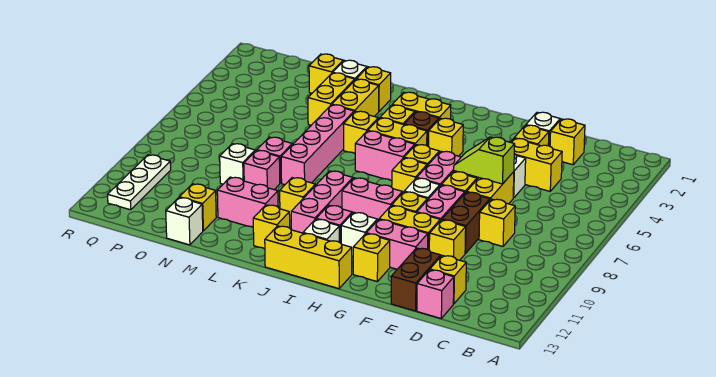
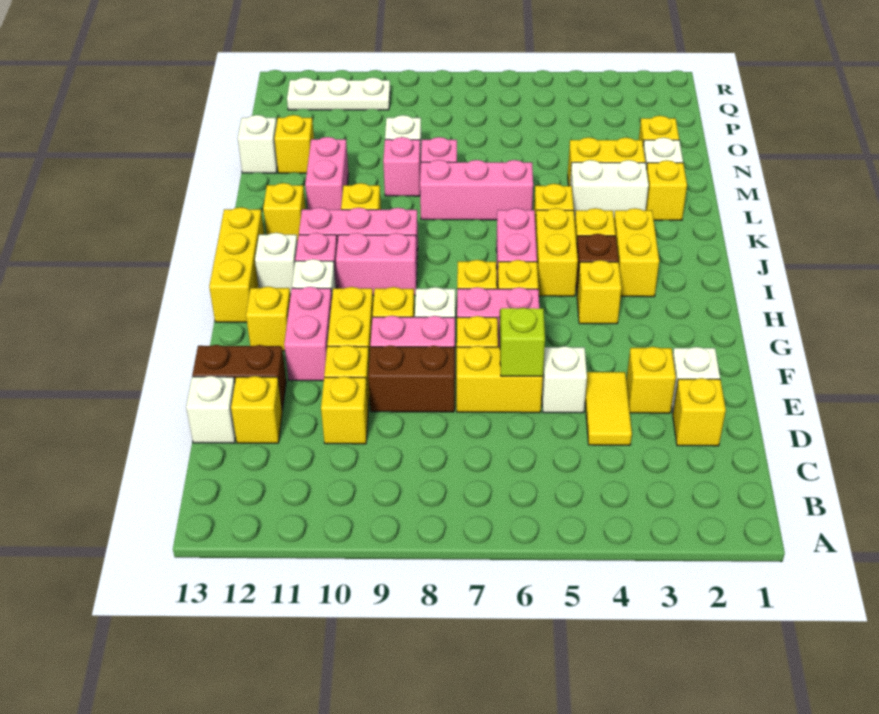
yellow 1x2 brick [511,139,562,191] -> yellow 1x2 tile [585,372,632,445]
yellow 1x1 brick [479,199,515,246] -> yellow 1x1 brick moved to [321,377,368,444]
pink 1x1 brick [417,270,454,318] -> white 1x1 brick [186,376,236,443]
pink 1x2 brick [342,178,402,220] -> pink 1x2 brick turned to [336,233,417,296]
yellow 1x2 brick [332,79,379,117] -> white 1x2 brick [570,160,649,220]
pink 1x4 brick [281,105,354,185] -> pink 1x3 brick [420,160,533,220]

